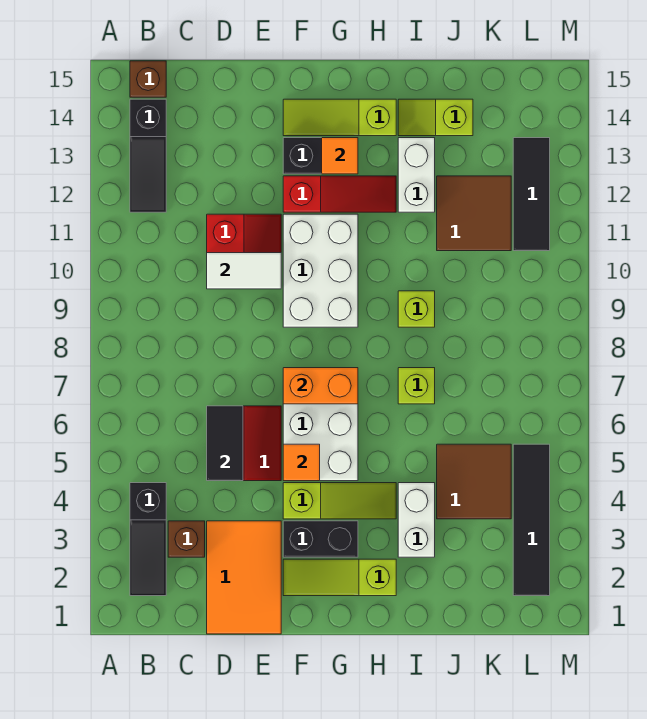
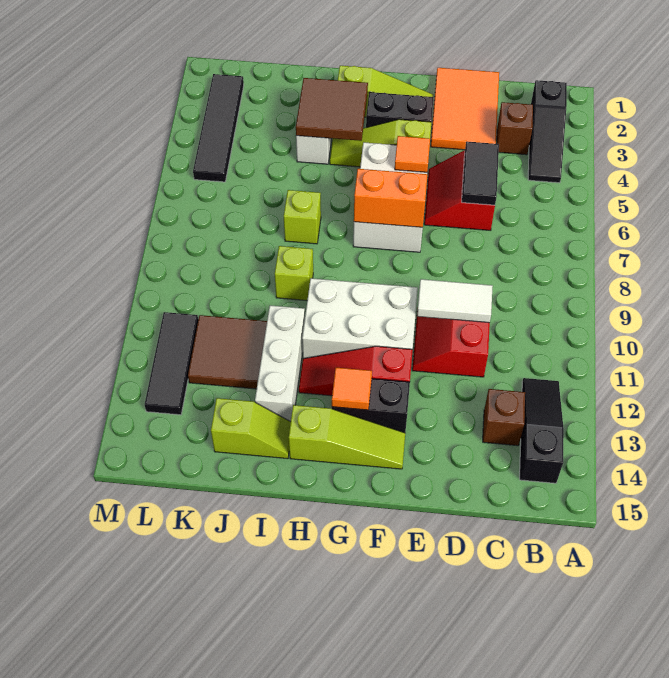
black 1x3 slope [130,483,166,596] -> black 1x3 slope turned to [528,80,567,183]
brown 1x1 brick [130,61,166,97] -> brown 1x1 brick moved to [483,389,525,446]
white 2x3 brick [283,214,358,327] -> white 2x3 brick turned to [302,278,418,358]
white 1x2 brick [398,138,435,212] -> white 1x3 brick [255,305,305,422]
brown 2x2 tile [437,444,511,519] -> brown 2x2 tile moved to [296,78,368,141]

